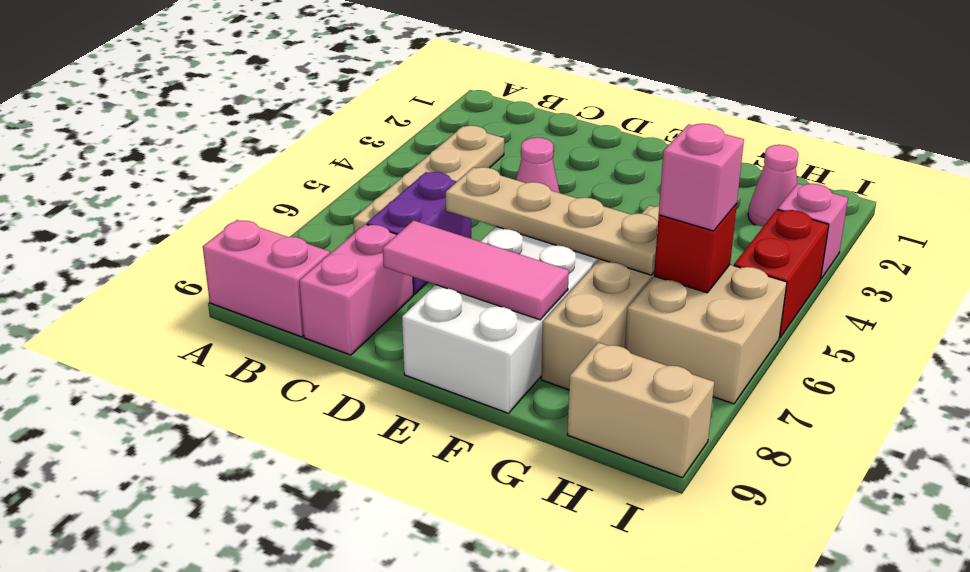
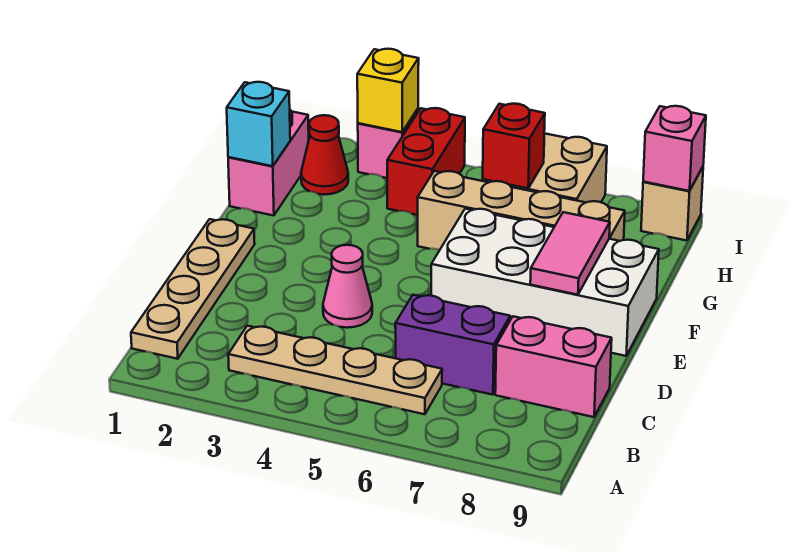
pink 1x2 brick [203,220,330,337] -> pink 1x2 brick moved to [228,110,309,216]
tan 1x4 plate [446,167,658,275] -> tan 1x4 plate moved to [131,219,255,359]
pink 1x3 tile [383,220,569,320] -> pink 1x2 tile [530,212,610,295]
none -> cyan 1x1 brick [227,82,290,166]
pink 1x1 cone [748,145,798,227] -> red 1x1 cone [301,115,348,195]
pink 1x1 brick [659,124,744,231] -> pink 1x1 brick moved to [643,106,706,191]
tan 1x2 brick [567,342,714,478] -> tan 1x1 brick [641,167,703,241]
none -> yellow 1x1 brick [357,49,419,132]
red 1x2 brick [734,210,829,338] -> red 1x2 brick turned to [387,108,465,215]

